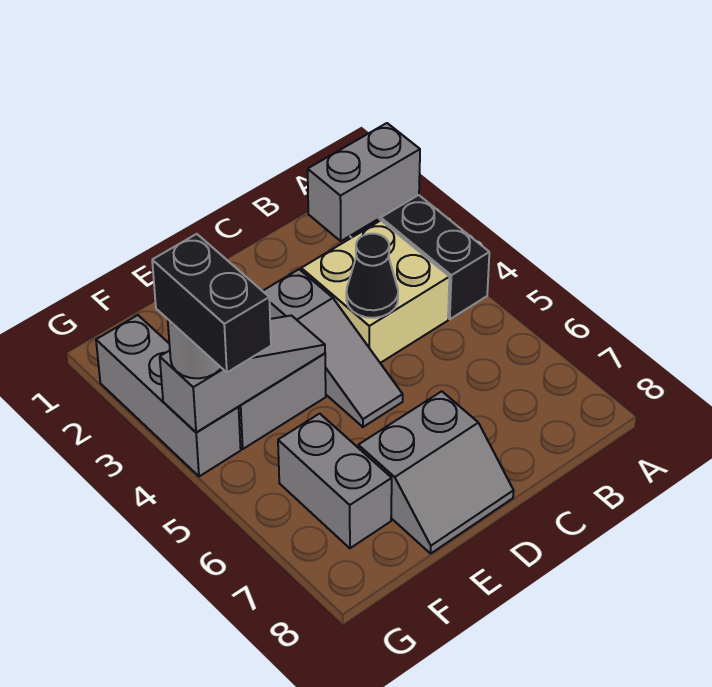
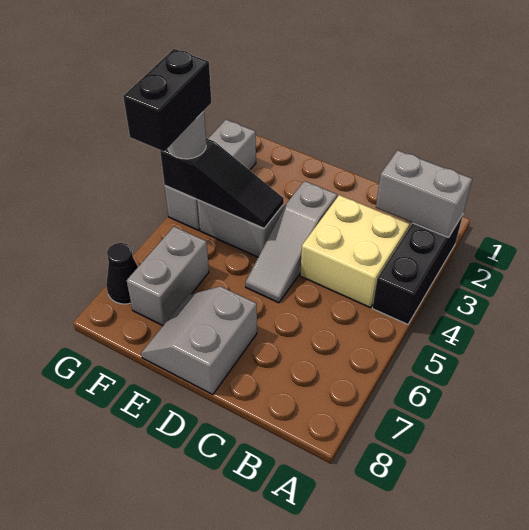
black 1x1 cone [346,234,398,318] -> black 1x1 cone moved to [106,243,138,304]
grey 2x2 slope [358,391,514,553] -> grey 2x2 slope turned to [141,286,257,395]
grey 1x3 slope [160,315,325,432] -> black 1x3 slope [160,138,284,228]

